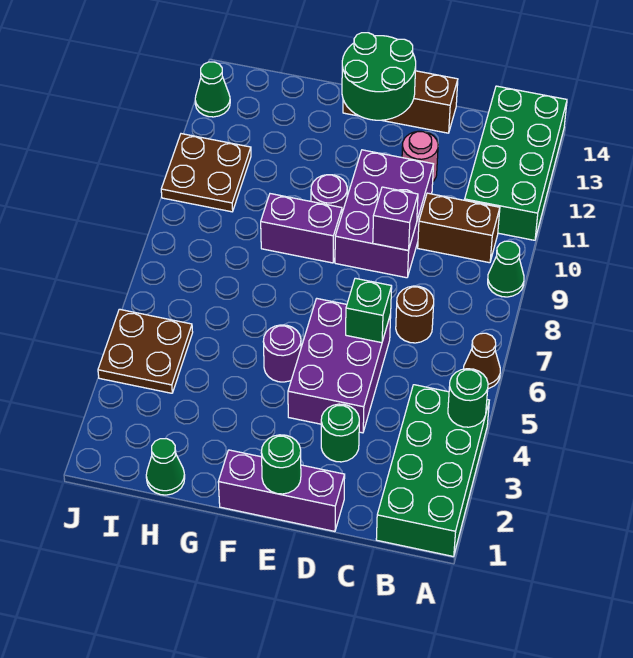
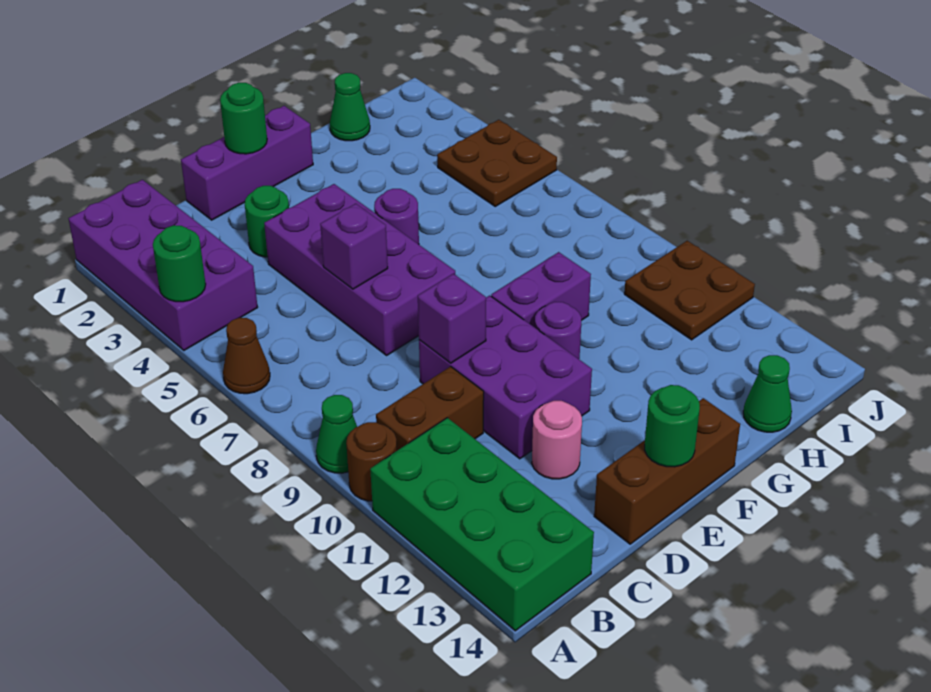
green 2x4 brick [376,385,489,557] -> purple 2x4 brick [68,180,258,350]
brown 1x1 round brick [396,286,434,343] -> brown 1x1 round brick moved to [346,422,397,501]
purple 2x3 brick [288,299,391,433] -> purple 2x4 brick [264,184,455,355]
green 1x1 brick [346,278,392,343] -> purple 1x1 brick [320,204,388,289]
green 2x2 round brick [342,33,416,120] -> green 1x1 round brick [645,385,700,467]
green 1x1 cone [195,62,230,117] -> green 1x1 cone moved to [743,355,792,432]

